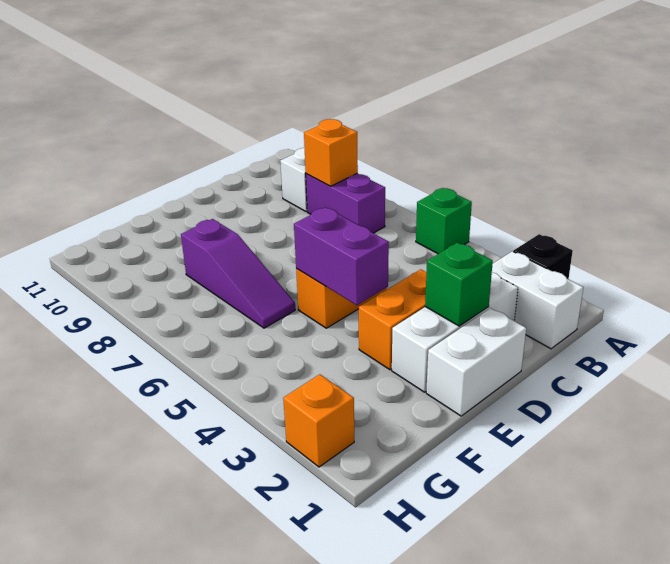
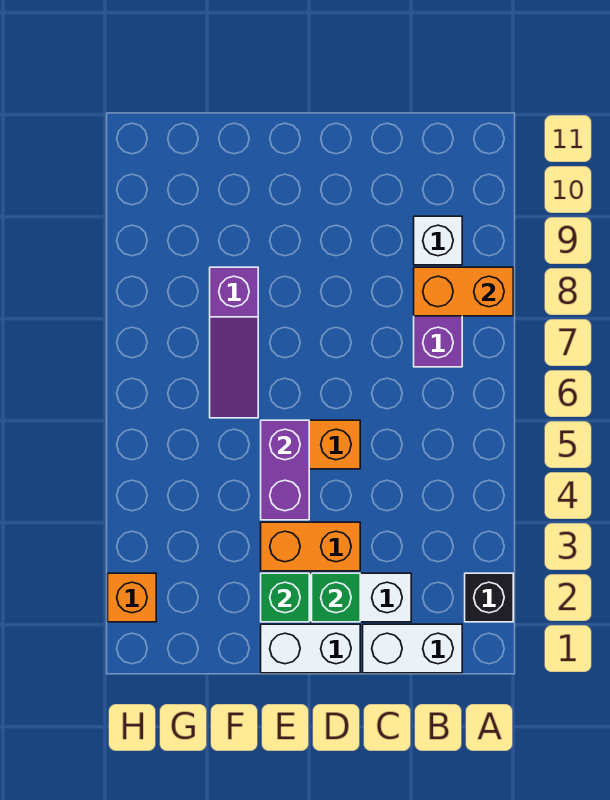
green 1x1 brick [416,188,472,254] -> green 1x1 brick moved to [261,573,309,622]
white 1x2 brick [492,251,583,349] -> white 1x2 brick turned to [363,624,462,673]
orange 1x1 brick [304,119,358,186] -> orange 1x2 brick [414,267,513,316]

